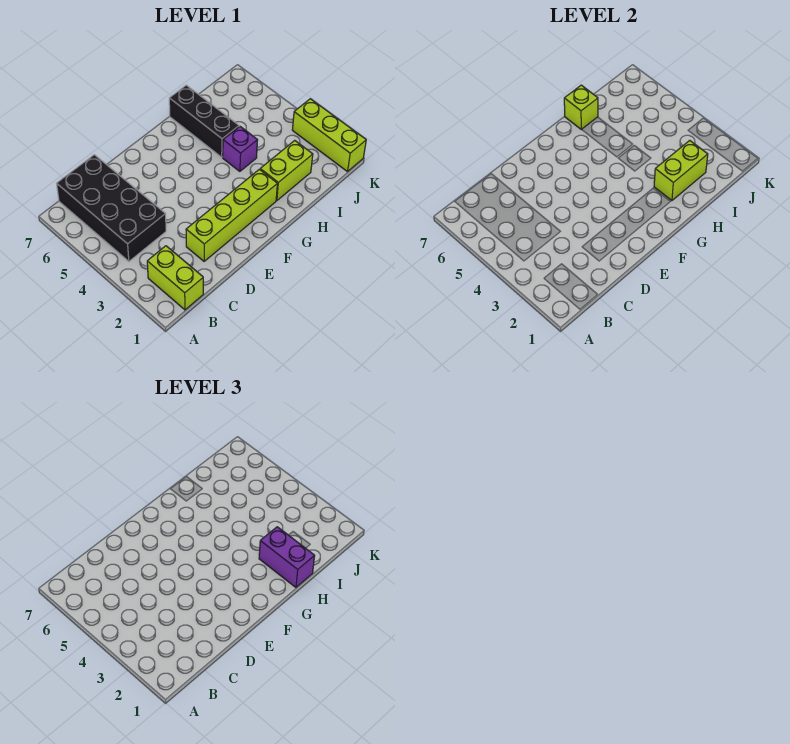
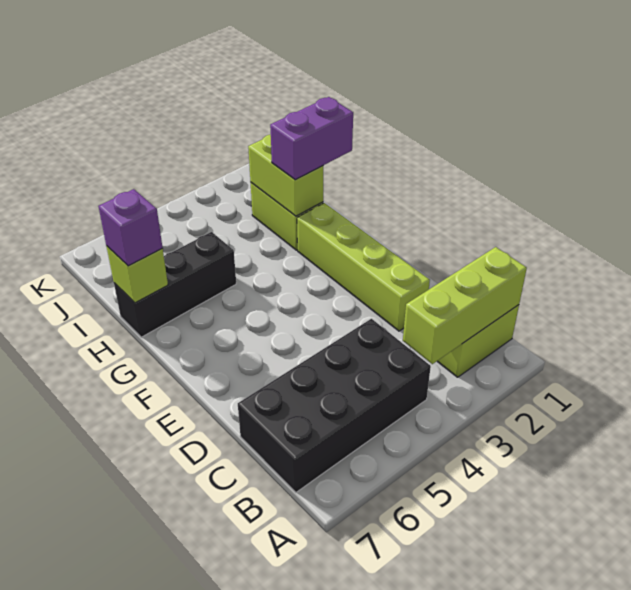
purple 1x1 brick [223,127,258,171] -> purple 1x1 brick moved to [98,189,163,266]
lime 1x3 brick [293,99,366,172] -> lime 1x3 brick moved to [403,247,527,364]

